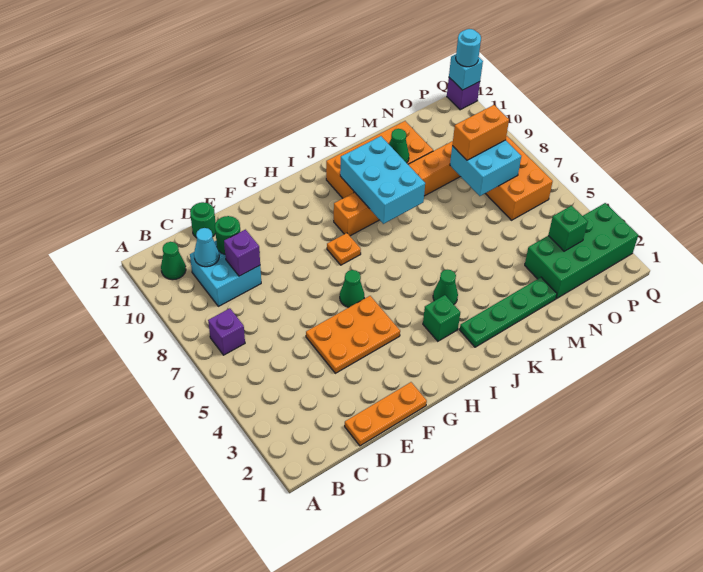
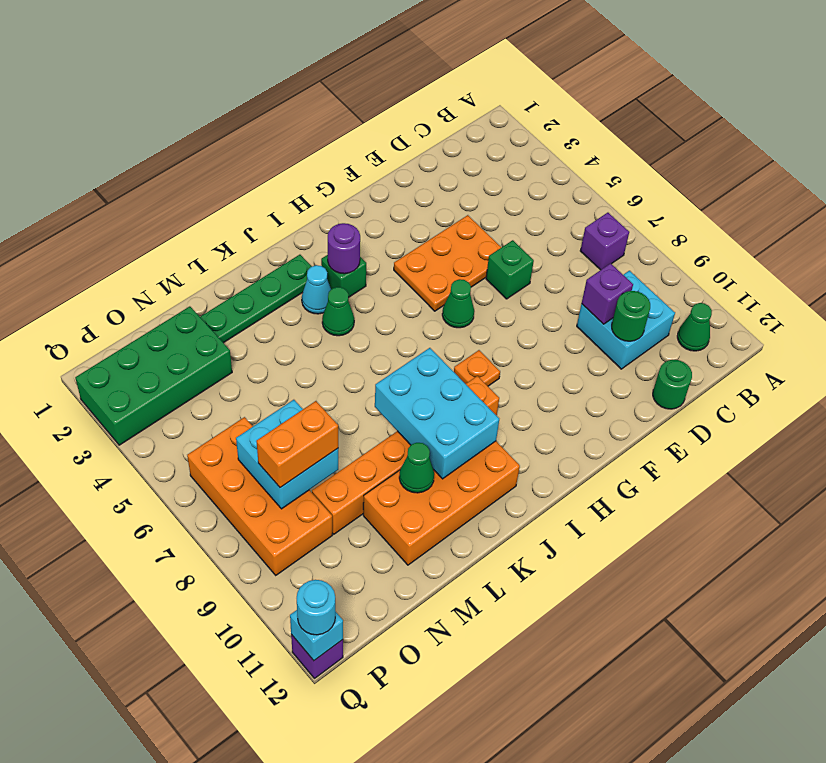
cyan 1x1 cone [194,228,219,267] -> cyan 1x1 cone moved to [302,265,331,314]
orange 1x3 plate [345,382,427,446] -> none
none -> purple 1x1 round brick [328,223,360,274]
green 1x1 brick [548,206,588,251] -> green 1x1 brick moved to [486,240,534,299]

